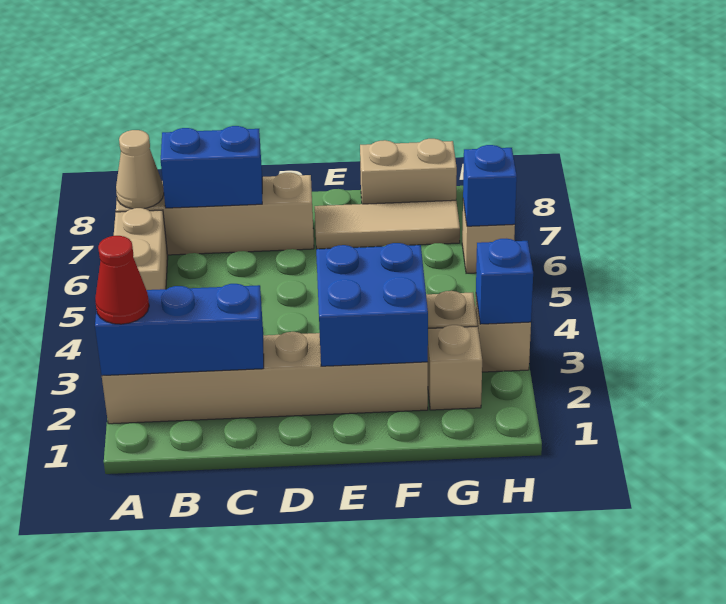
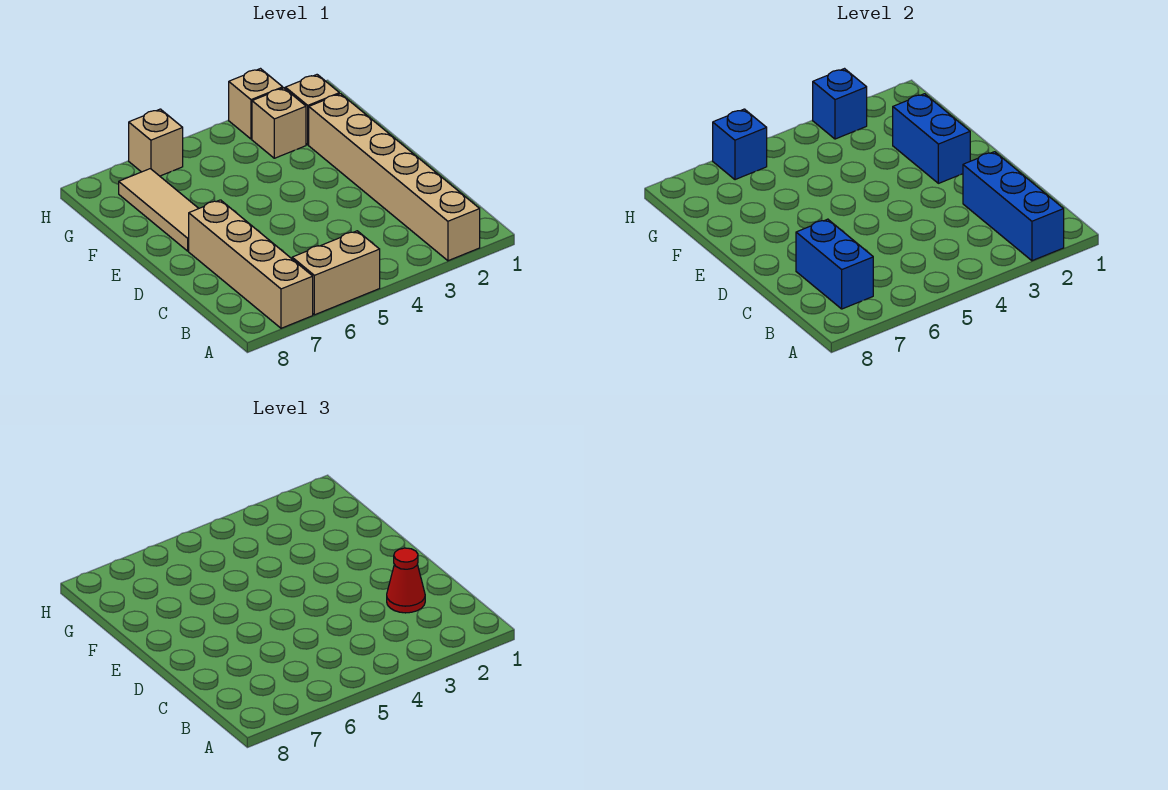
red 1x1 cone [95,236,149,324] -> red 1x1 cone moved to [387,548,425,613]
tan 1x1 cone [116,130,164,209] -> none
blue 2x2 brick [316,243,428,366] -> blue 1x2 brick [893,94,970,183]
tan 1x2 brick [360,139,457,204] -> none

